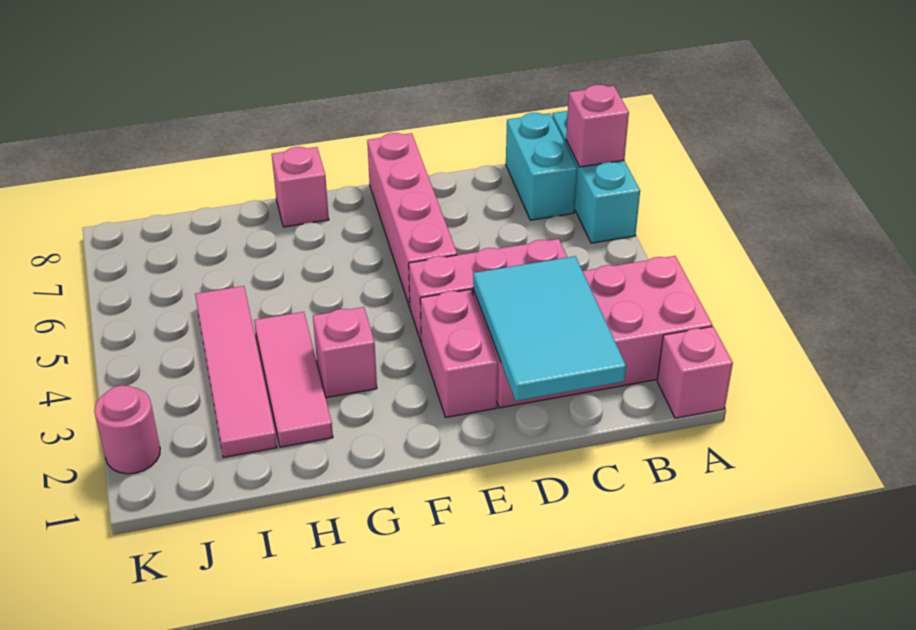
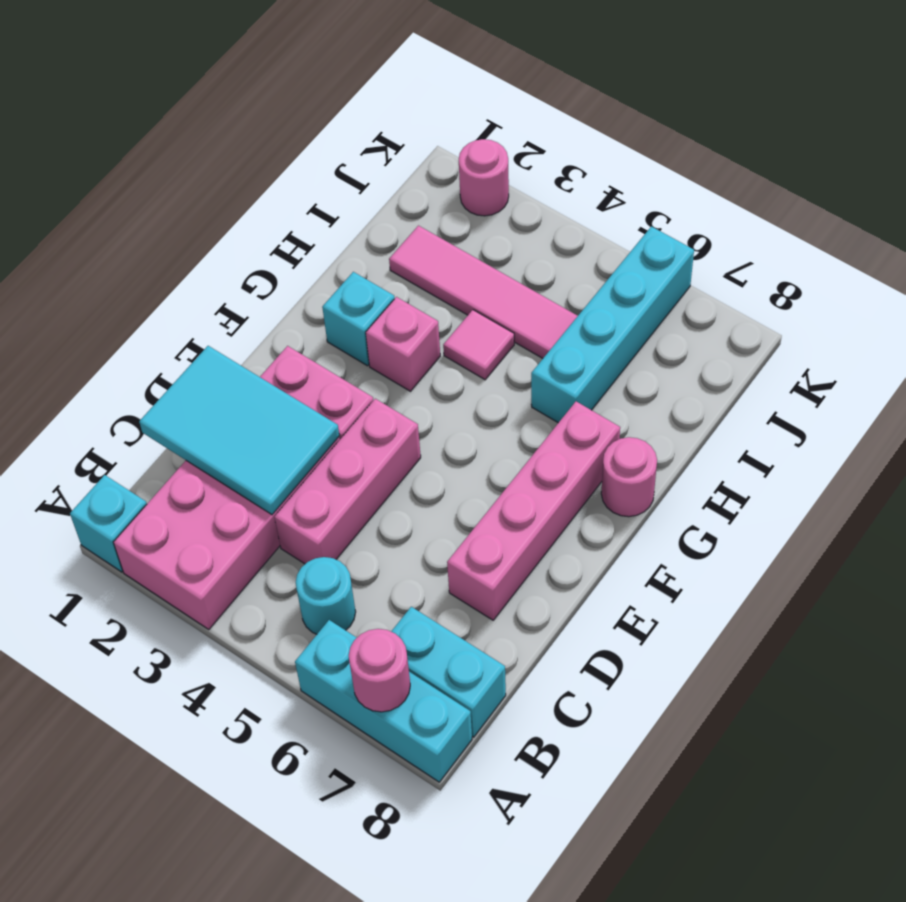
pink 1x1 brick [657,326,733,418] -> cyan 1x1 brick [70,475,147,572]
pink 1x1 brick [566,85,629,167] -> pink 1x1 round brick [349,629,410,712]
none -> cyan 1x1 round brick [296,557,356,634]
pink 1x4 brick [367,133,457,307] -> pink 1x4 brick turned to [447,401,620,620]
none -> cyan 1x1 brick [322,272,395,366]
pink 1x1 brick [272,147,329,227] -> pink 1x1 round brick [601,437,657,517]
pink 1x3 tile [254,312,333,447] -> pink 1x1 tile [443,310,514,380]
none -> cyan 1x4 brick [531,226,694,423]

